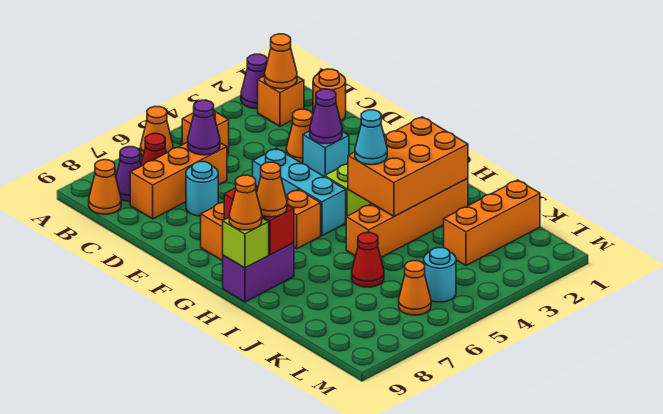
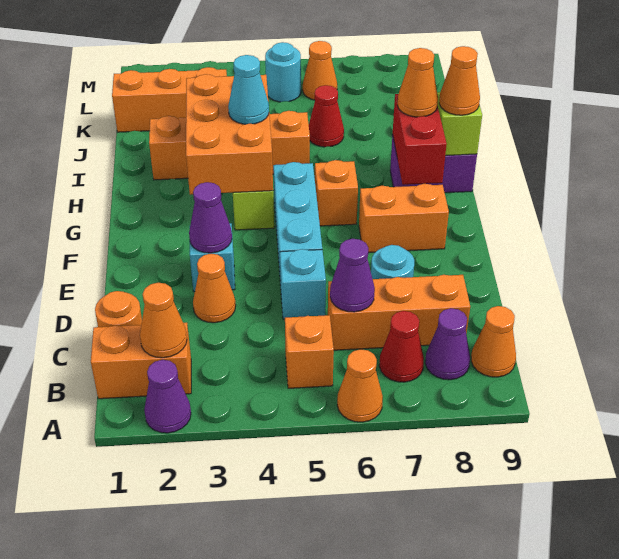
orange 1x1 brick [258,76,304,126] -> orange 1x2 brick [91,323,191,399]
none -> cyan 1x1 brick [280,249,326,319]
orange 2x3 brick [348,117,468,216] -> orange 2x3 brick turned to [186,74,273,194]

